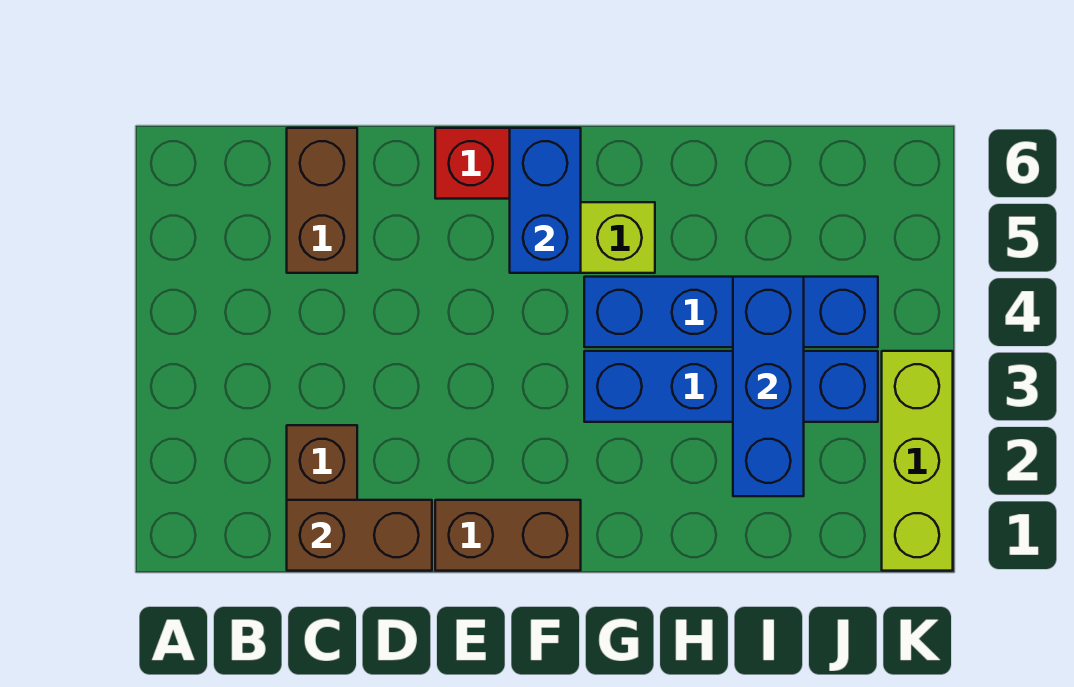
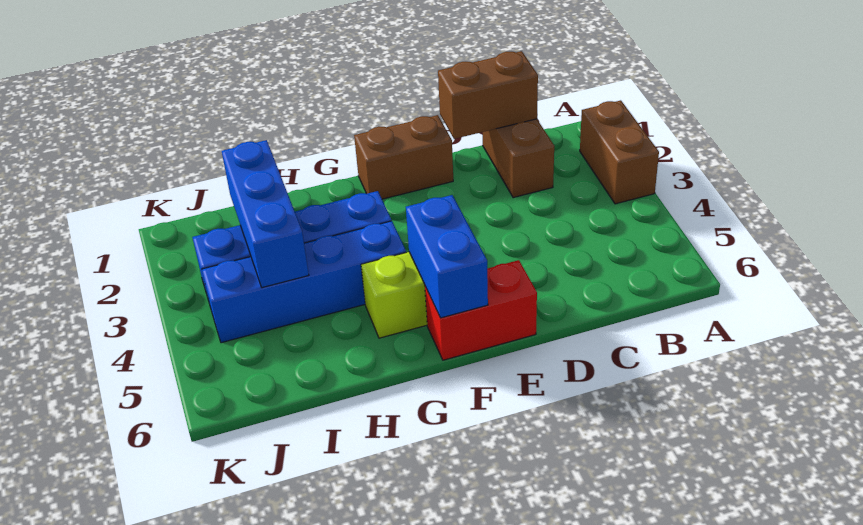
brown 1x2 brick [287,128,357,273] -> brown 1x2 brick moved to [580,100,659,204]
lime 1x3 brick [882,351,953,571] -> none

